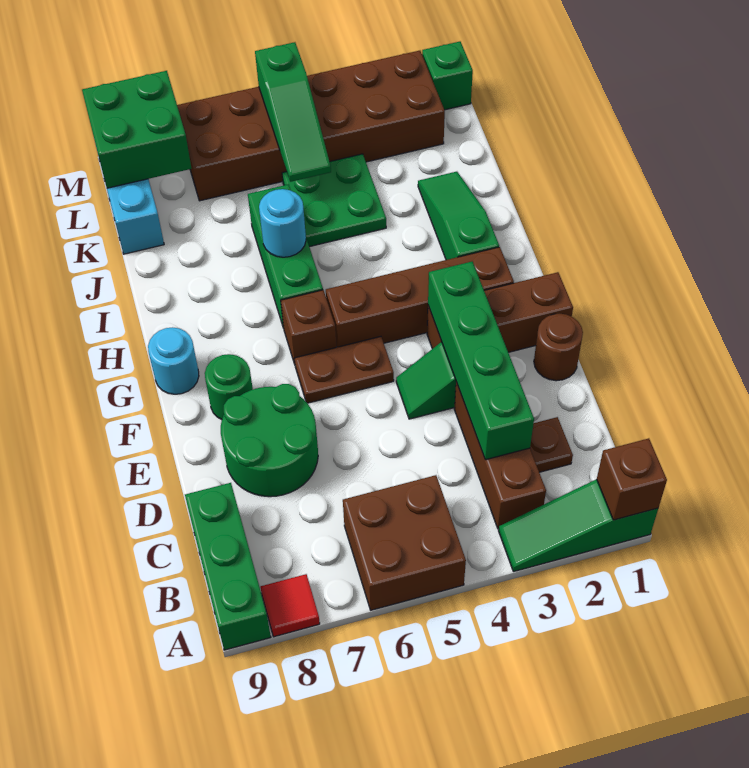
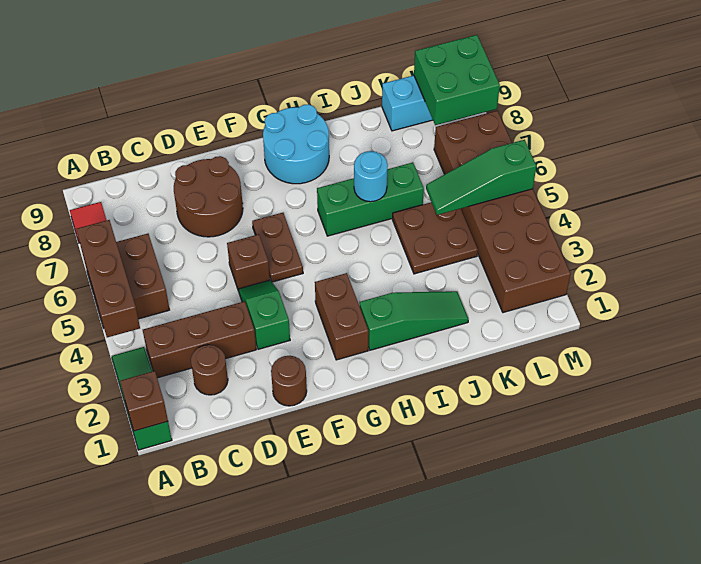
green 1x3 brick [185,483,271,650] -> none
brown 1x1 plate [530,417,573,472] -> brown 1x1 round brick [191,345,228,395]
green 1x4 brick [428,261,534,460] -> none
green 2x2 round brick [221,384,318,497] -> brown 2x2 round brick [174,156,243,237]
brown 1x3 brick [427,272,573,352] -> brown 1x3 brick moved to [77,220,140,337]
green 1x1 round brick [205,354,253,419] -> none
brown 1x4 brick [326,247,514,347] -> brown 1x2 brick [315,273,369,360]
brown 1x1 brick [281,290,336,364] -> brown 1x1 brick moved to [227,234,270,291]
cyan 1x1 round brick [148,327,199,394] -> cyan 2x2 round brick [263,105,329,184]
green 2x2 plate [282,154,386,247] -> brown 2x2 plate [392,202,478,274]
green 1x1 brick [422,42,473,110] -> none

